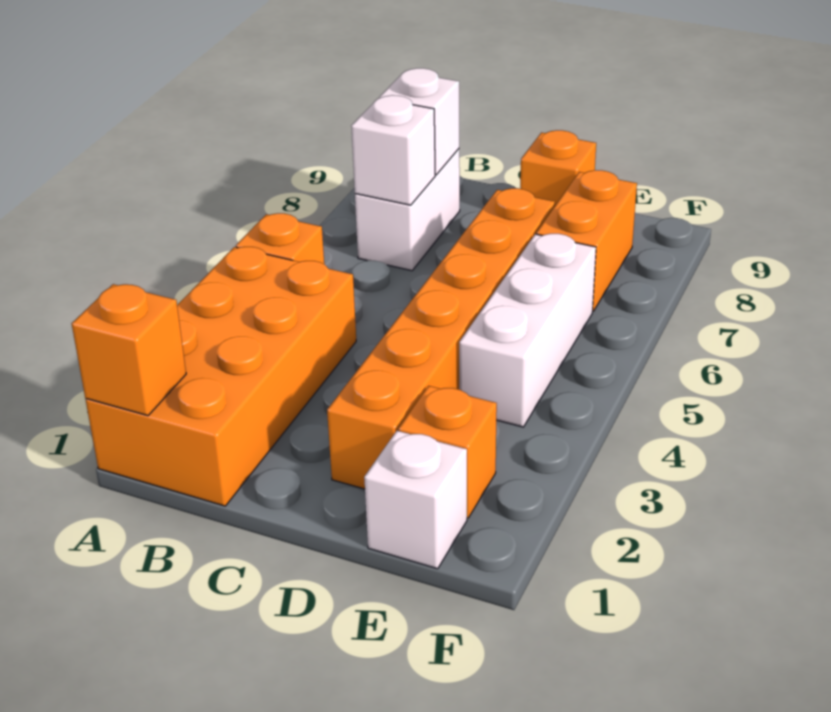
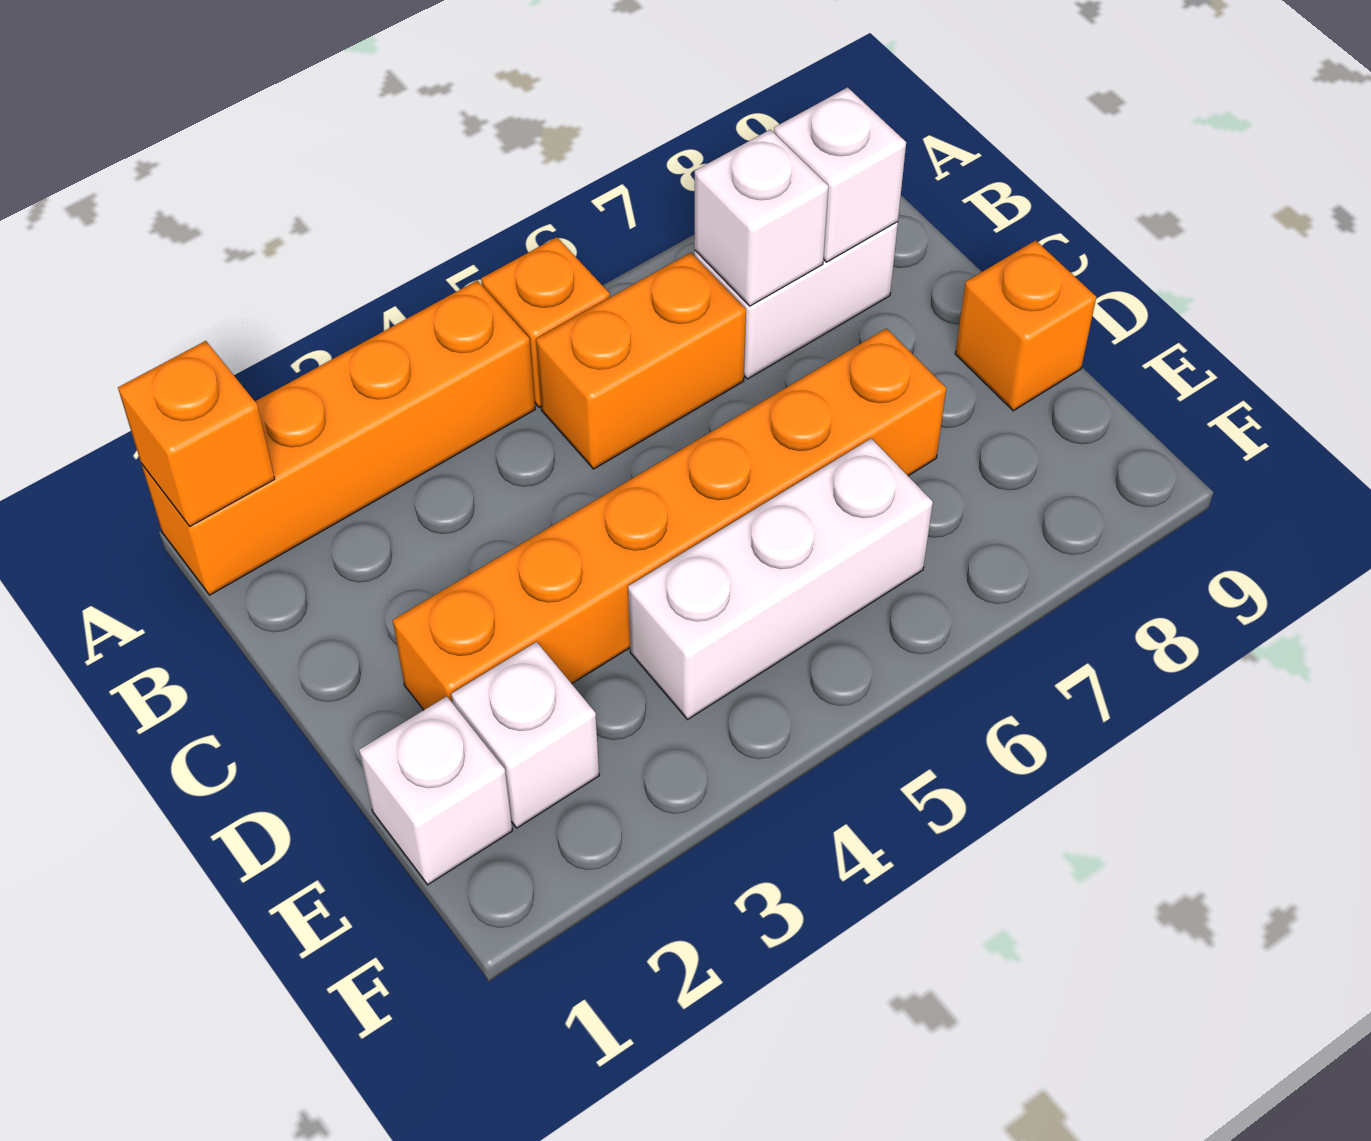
orange 2x4 brick [85,247,356,506] -> orange 1x4 brick [141,281,535,595]
orange 1x1 brick [398,386,497,518] -> white 1x1 brick [451,642,599,828]
orange 1x2 brick [536,170,637,312] -> orange 1x2 brick moved to [536,253,746,469]

